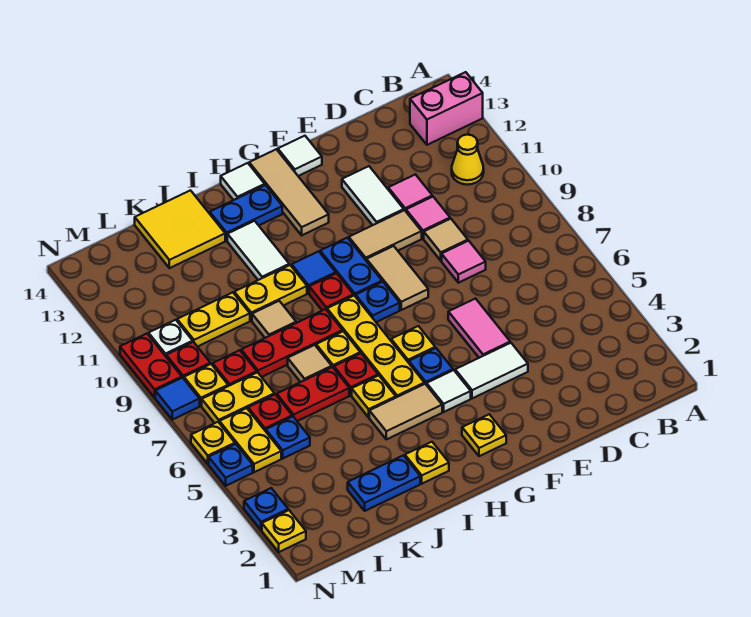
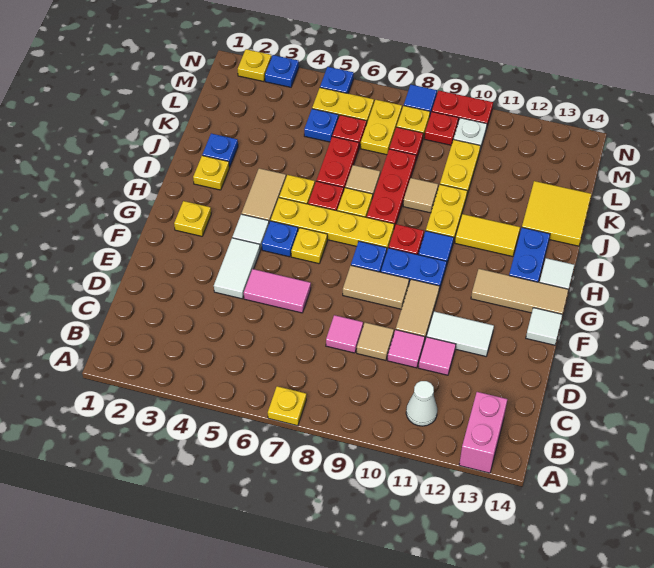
yellow 1x1 cone [452,135,484,185] -> white 1x1 cone [406,381,437,426]
white 1x2 tile [227,221,289,280] -> yellow 1x2 tile [455,214,520,257]
blue 1x2 plate [348,455,420,511] -> blue 1x1 plate [202,134,238,167]
yellow 1x1 plate [191,422,235,464] -> yellow 1x1 plate moved to [268,386,306,426]

